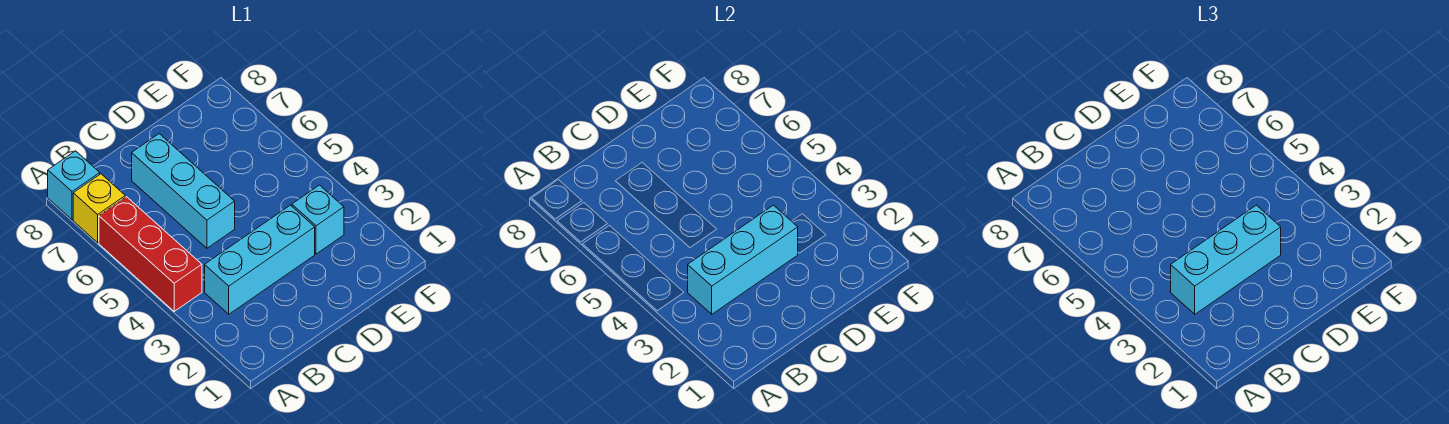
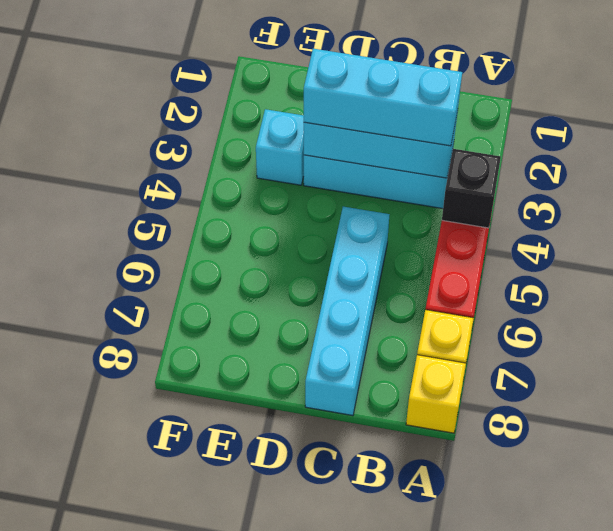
none -> black 1x1 brick [442,149,501,228]
cyan 1x1 brick [48,151,100,220] -> yellow 1x1 brick [406,355,466,433]
cyan 1x3 brick [132,134,235,248] -> cyan 1x4 brick [305,207,389,416]

